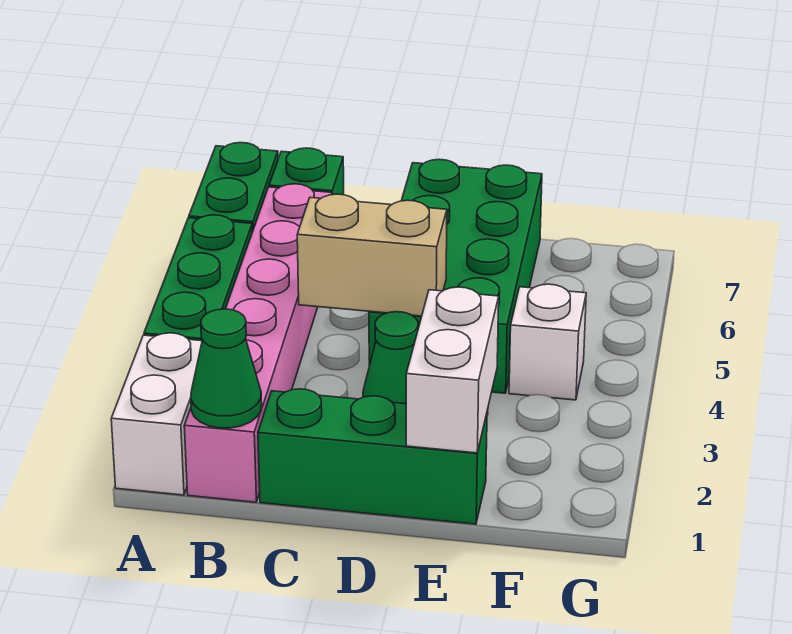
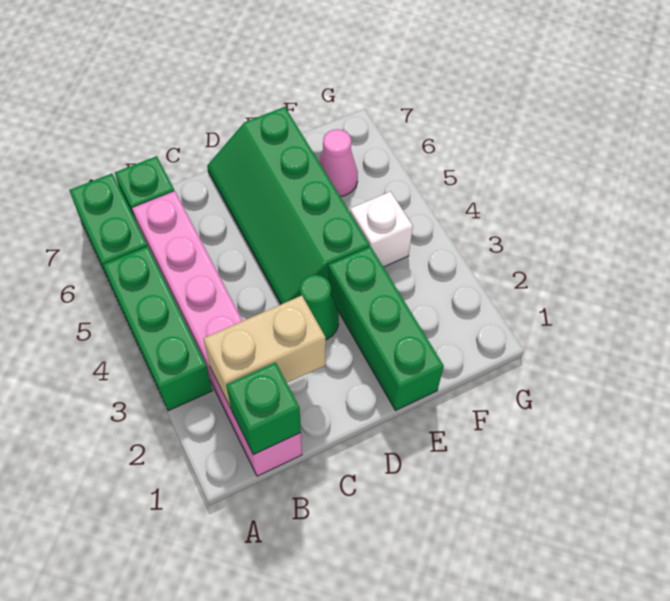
white 1x2 brick [111,333,202,495] -> none
green 1x1 cone [191,309,262,428] -> green 1x1 brick [226,362,301,455]
green 1x3 brick [258,389,487,524] -> green 1x3 brick turned to [328,247,444,410]
tan 1x2 brick [297,194,447,316] -> tan 1x2 brick moved to [203,296,326,408]
green 2x4 brick [369,159,542,393] -> green 2x4 slope [207,107,370,304]
white 1x2 brick [406,287,499,453] -> none
none -> pink 1x1 cone [319,129,358,197]

